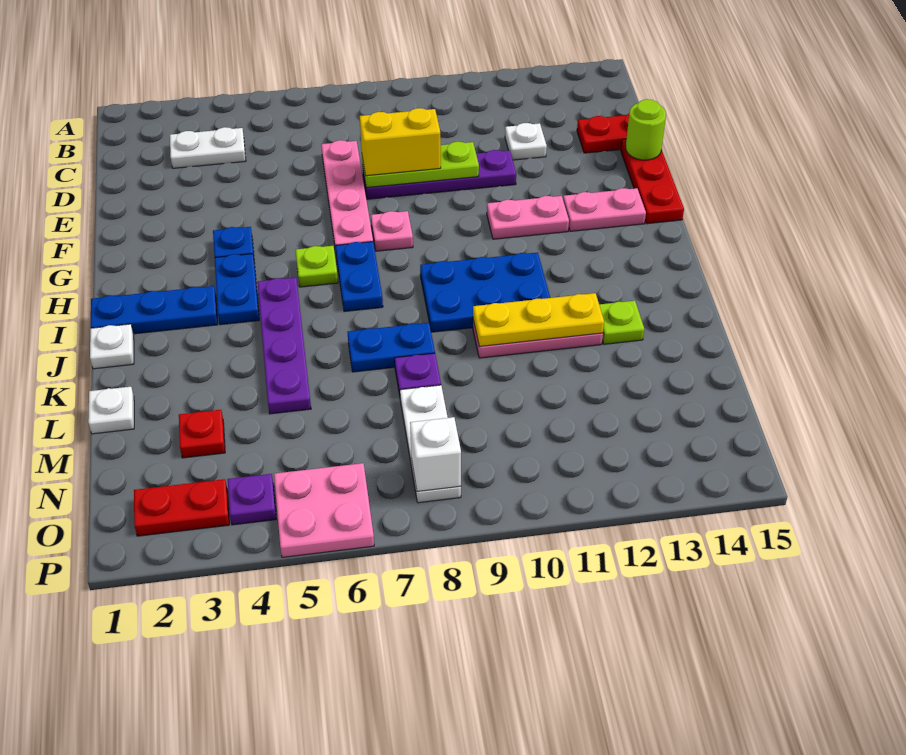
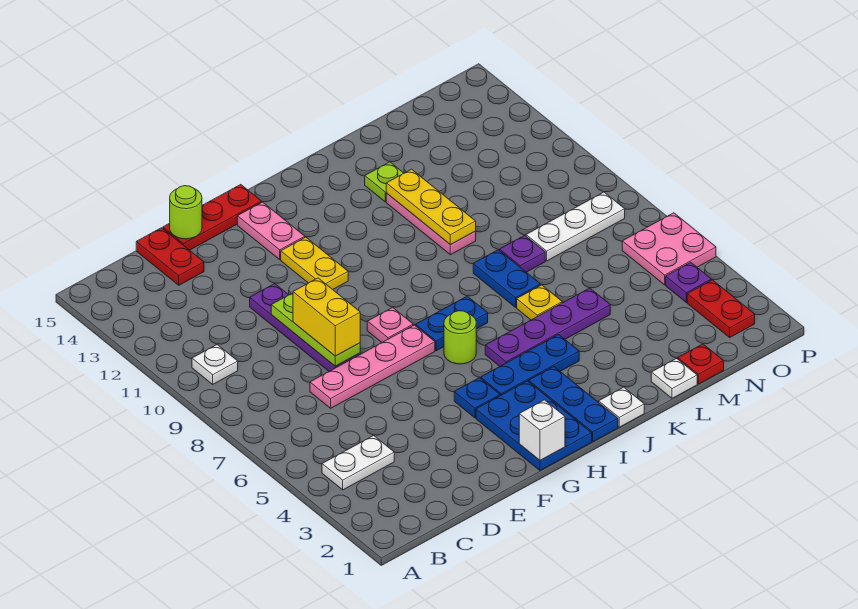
white 1x2 plate [170,127,246,168] -> white 1x2 plate turned to [322,436,394,490]
white 1x1 plate [505,123,547,160] -> white 1x1 plate moved to [192,345,238,384]
pink 1x2 plate [487,196,569,239] -> yellow 1x2 plate [281,237,348,289]
blue 1x2 plate [215,254,259,325] -> blue 1x3 plate [481,335,579,396]
lime 1x1 plate [295,246,338,287] -> lime 1x1 round brick [444,311,476,364]
blue 2x3 plate [420,252,550,332] -> blue 2x3 plate moved to [476,381,592,470]
none -> yellow 1x1 plate [517,285,562,320]
red 1x1 plate [179,410,225,458] -> red 1x1 plate moved to [678,344,724,384]
white 1x1 brick [410,417,461,491] -> white 1x1 brick moved to [519,400,565,460]

